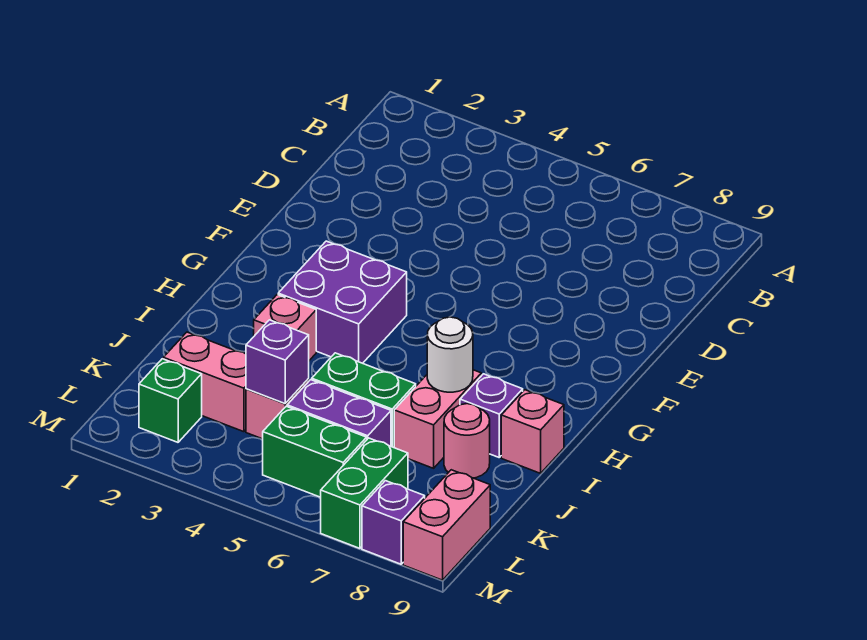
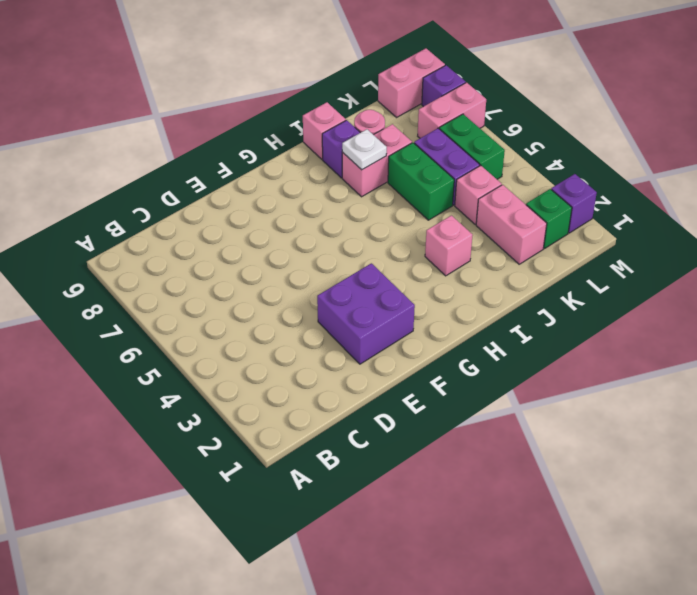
purple 2x2 brick [278,241,407,363] -> purple 2x2 brick moved to [317,263,415,364]
white 1x1 round brick [427,317,473,392] -> white 1x1 plate [342,129,387,170]
purple 1x1 brick [246,320,309,403] -> purple 1x1 brick moved to [551,174,597,233]
green 1x2 brick [321,438,408,548] -> pink 1x2 brick [418,83,486,138]

